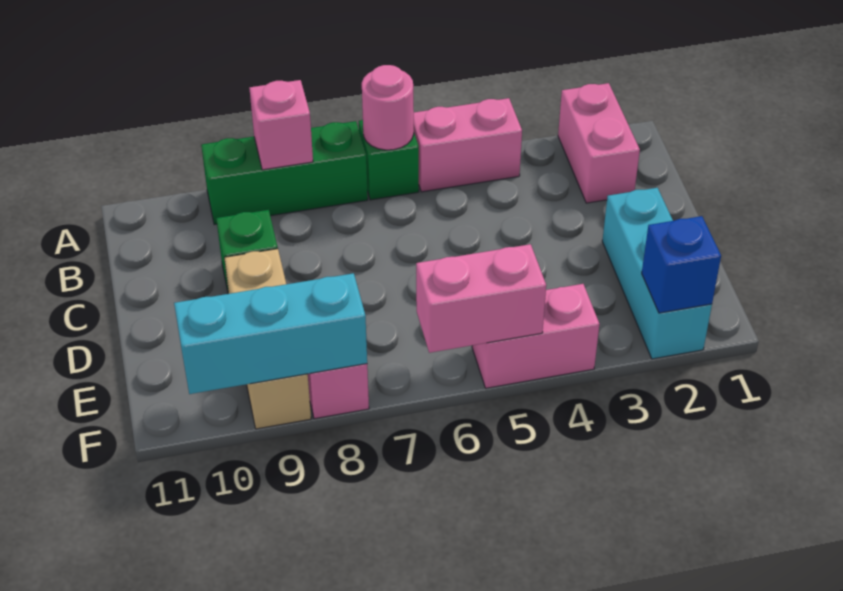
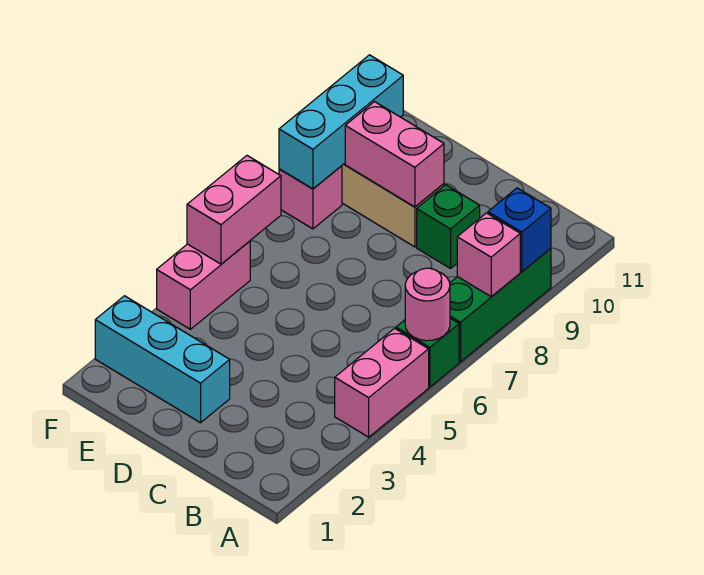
pink 1x2 brick [558,83,640,203] -> pink 1x2 brick moved to [345,102,444,207]
blue 1x1 brick [642,216,721,313] -> blue 1x1 brick moved to [488,188,551,272]

